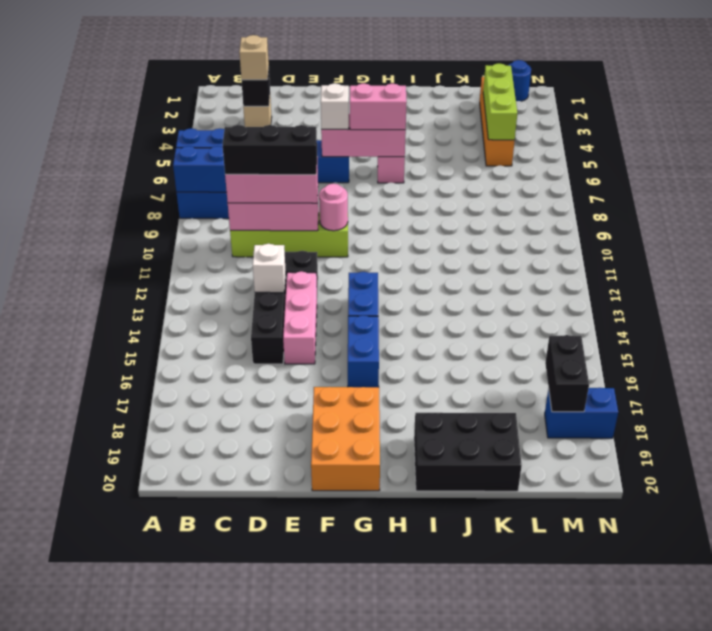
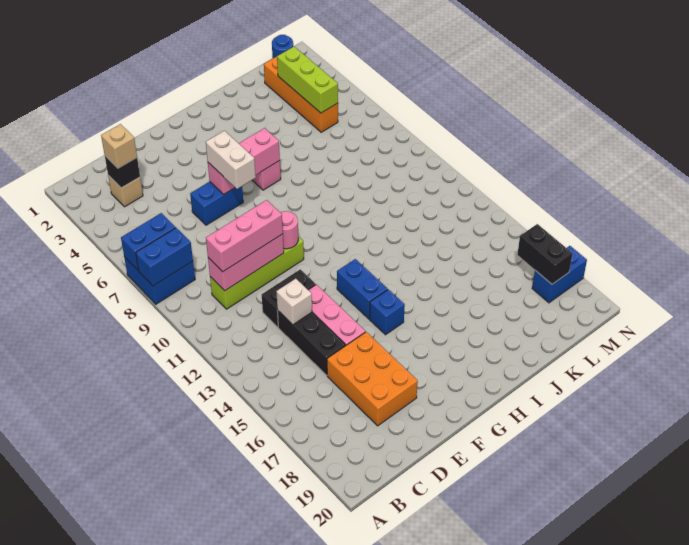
black 1x3 brick [223,125,317,175] -> none
white 1x1 brick [321,83,349,130] -> white 1x2 brick [206,131,256,189]
orange 2x3 brick [311,387,380,491] -> orange 2x3 brick moved to [327,332,418,426]
pink 1x2 brick [350,83,407,130] -> none
blue 1x2 brick [348,315,379,387] -> blue 1x1 brick [370,289,405,335]
black 2x3 brick [414,413,522,491] -> none

